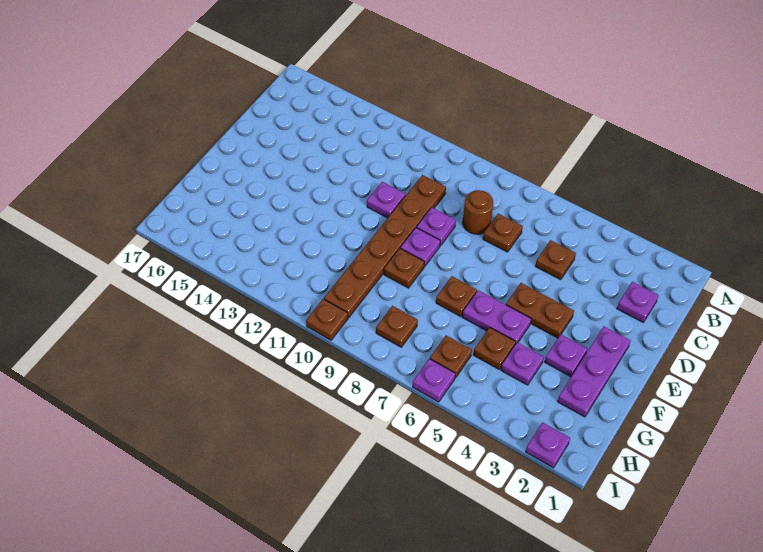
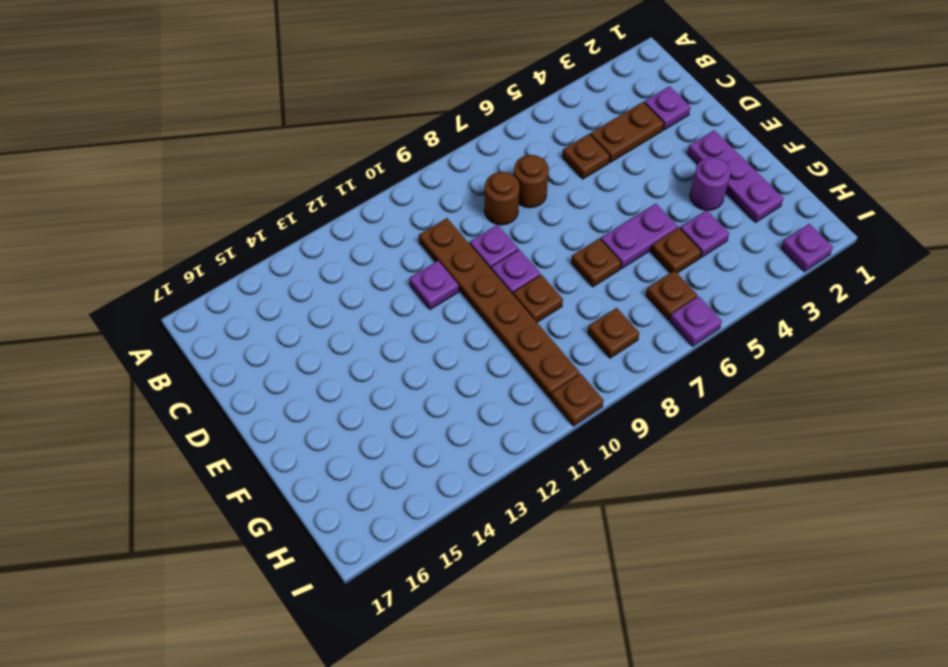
brown 1x1 plate [483,214,523,252] -> brown 1x1 round brick [514,155,549,208]
brown 1x2 plate [506,283,574,338] -> brown 1x2 plate moved to [590,102,664,162]
purple 1x1 plate [545,335,587,377] -> purple 1x1 round brick [690,158,730,210]

